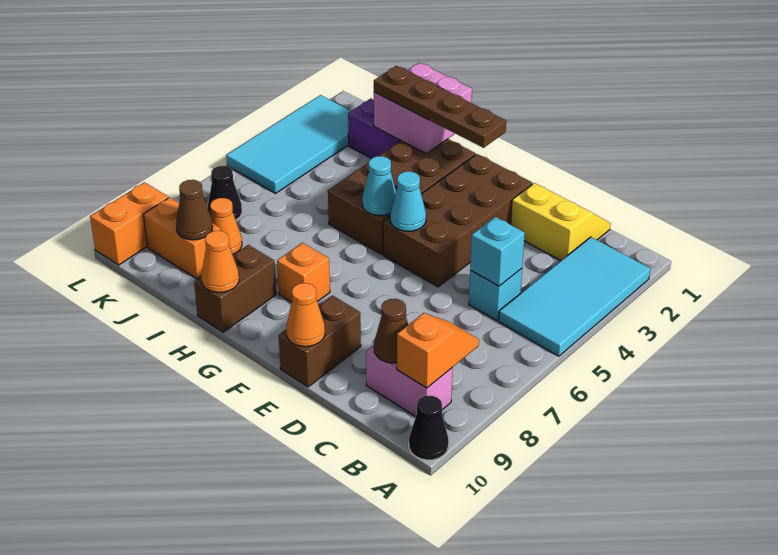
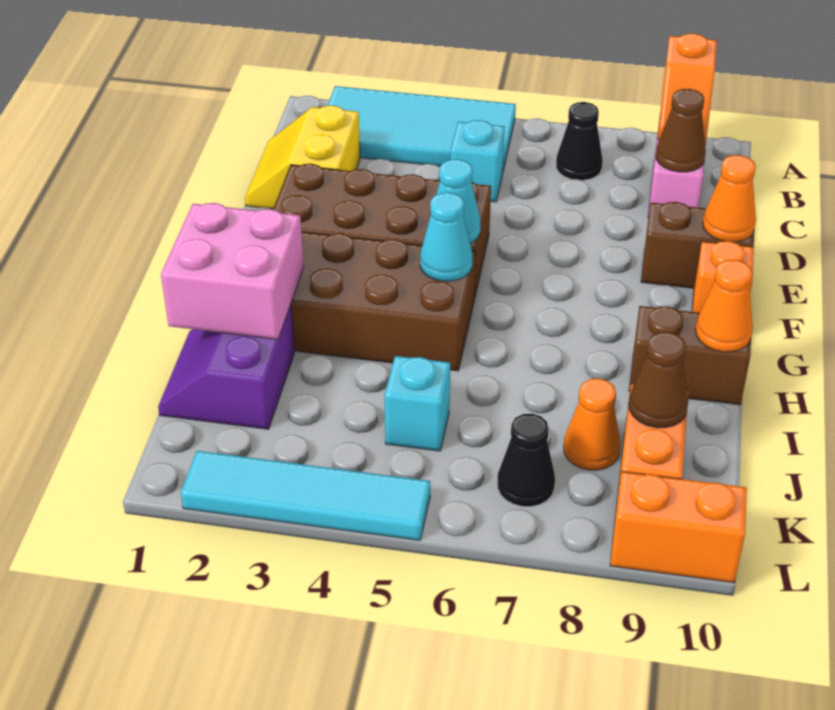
black 1x1 cone [409,396,449,460] -> black 1x1 cone moved to [556,102,603,180]
orange 1x2 slope [397,313,479,388] -> orange 1x2 slope turned to [657,34,717,145]
cyan 1x1 brick [470,217,525,286] -> cyan 1x1 brick moved to [385,356,450,451]
brown 1x4 plate [374,66,506,148] -> none
orange 1x1 brick [277,243,330,302] -> orange 1x1 brick moved to [692,241,754,313]
cyan 2x4 tile [226,95,350,193] -> cyan 1x4 tile [181,451,430,540]

